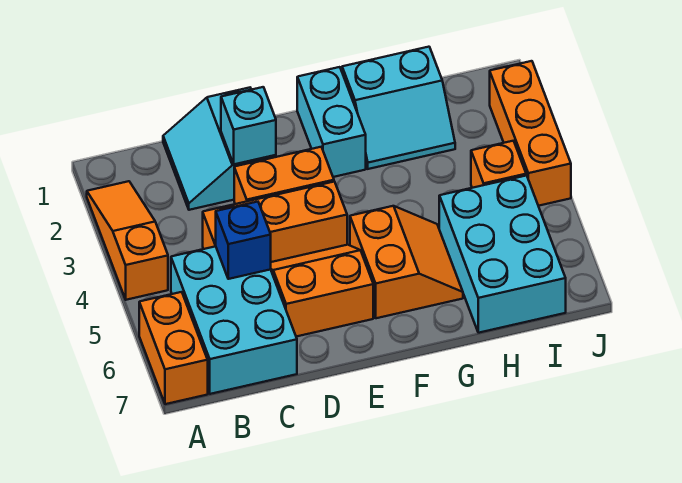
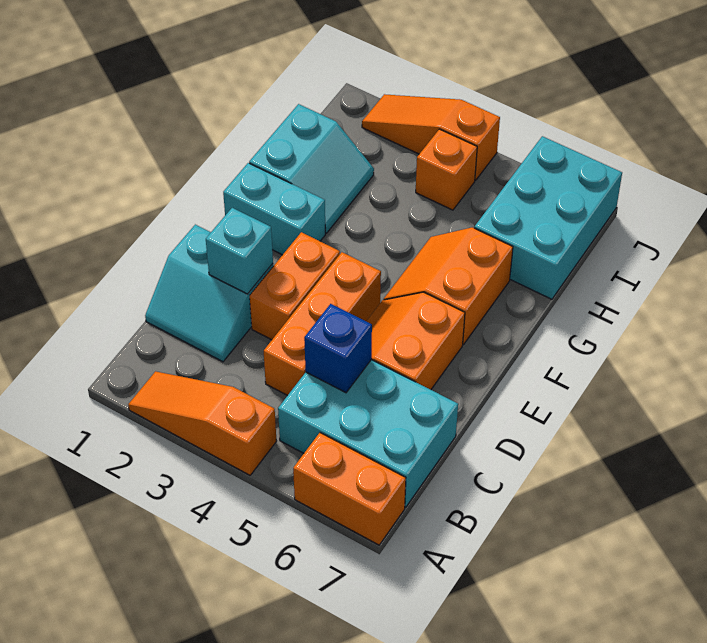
orange 2x2 slope [350,206,463,318] -> orange 2x2 slope turned to [384,227,513,345]
cyan 2x3 brick [439,175,566,333] -> cyan 2x3 brick turned to [474,136,622,299]
orange 1x3 brick [490,61,571,206] -> orange 1x3 slope [362,94,500,180]

